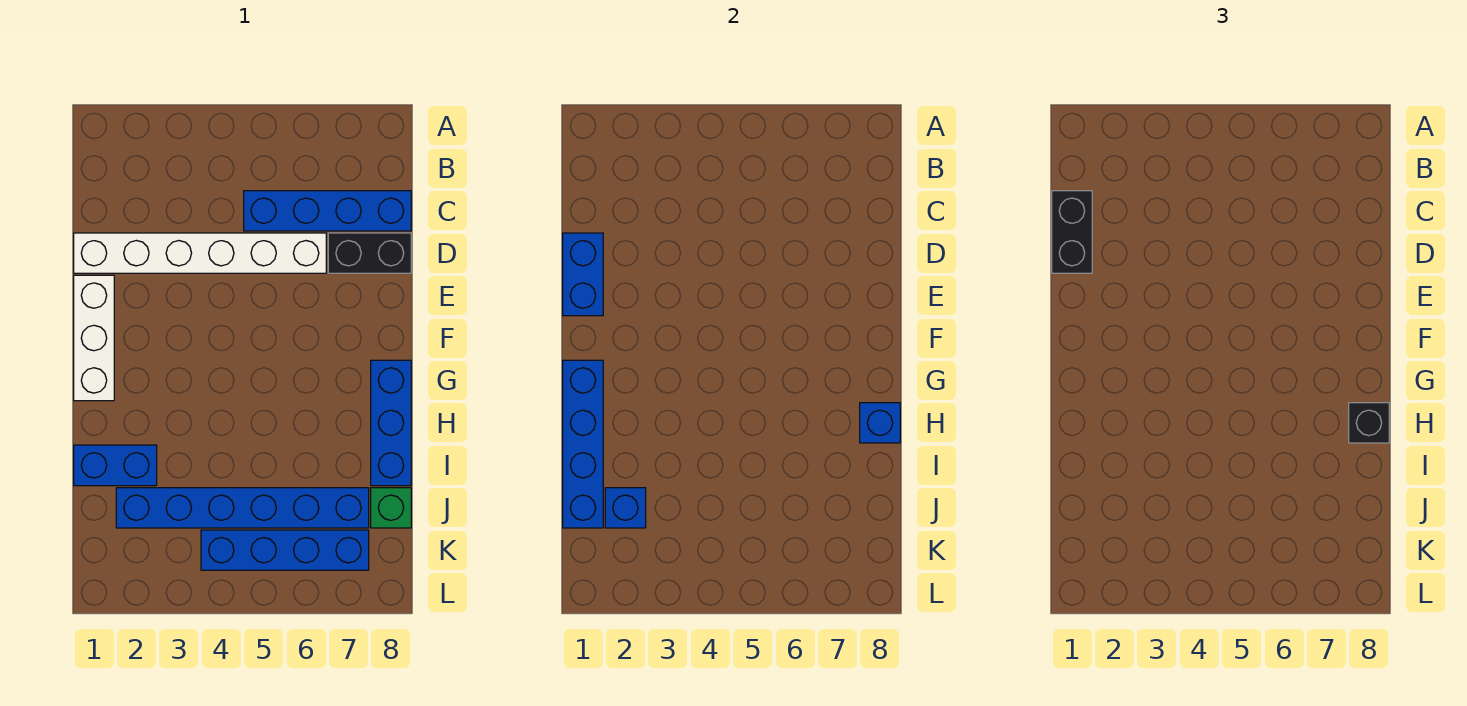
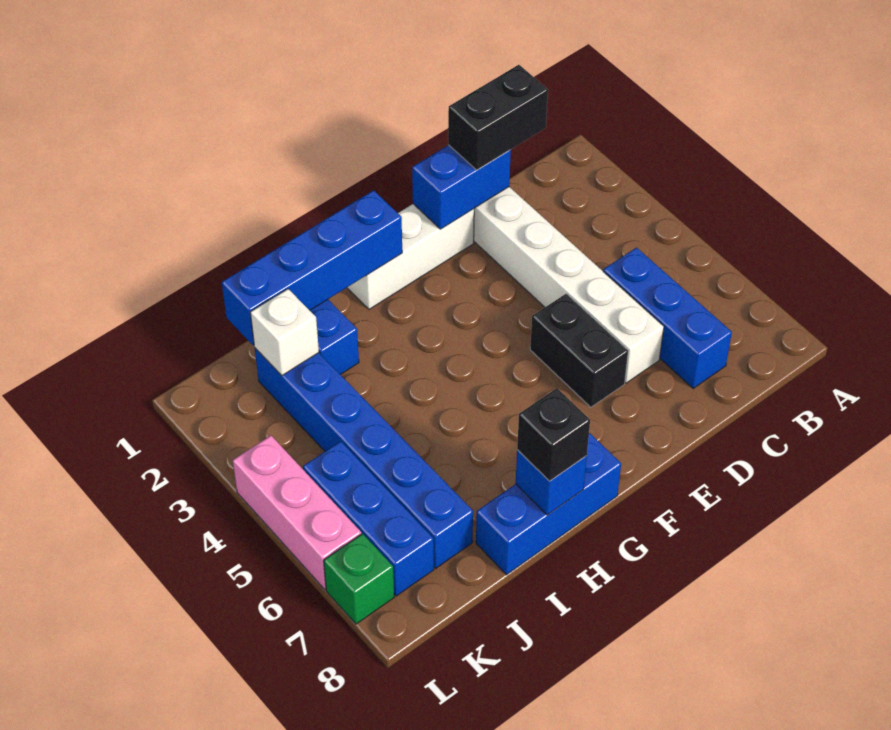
blue 1x4 brick [244,191,411,231] -> blue 1x3 brick [603,248,732,388]
black 1x2 brick [328,233,411,273] -> black 1x2 brick moved to [530,294,628,407]
blue 1x1 brick [605,488,646,528] -> white 1x1 brick [250,289,319,375]
green 1x1 brick [371,488,411,528] -> green 1x1 brick moved to [324,534,394,624]
blue 1x4 brick [201,530,369,570] -> blue 1x3 brick [303,441,434,596]
none -> pink 1x3 brick [233,436,361,590]

